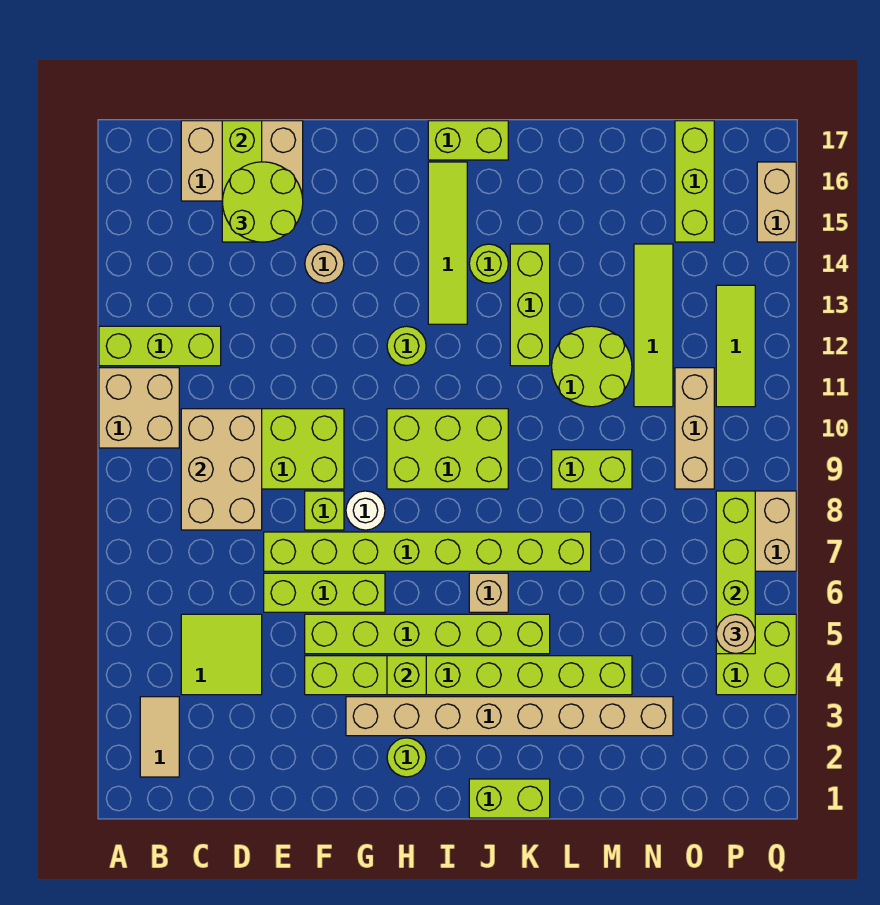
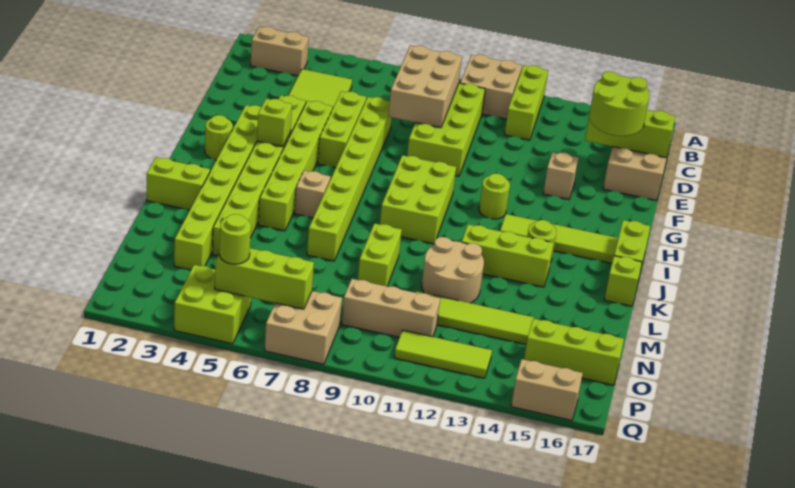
tan 1x2 tile [140,697,179,777] -> tan 1x2 brick [251,27,309,76]
tan 2x3 brick [181,409,262,530] -> tan 2x3 brick turned to [388,46,462,128]
lime 1x1 brick [305,491,344,530] -> lime 1x1 brick moved to [604,256,642,306]
tan 1x1 round brick [305,244,344,283] -> tan 1x1 brick [543,152,578,199]
tan 1x8 brick [346,697,673,736] -> lime 1x8 brick [174,105,261,270]
white 1x1 round brick [346,491,385,530] -> none
lime 1x2 brick [469,779,550,818] -> lime 1x2 brick turned to [147,157,210,210]
lime 2x2 round brick [552,326,632,407] -> tan 2x2 round brick [422,237,484,303]
lime 1x4 brick [716,491,755,654] -> lime 1x3 brick [215,248,314,309]
tan 1x1 round brick [716,614,755,654] -> lime 1x1 round brick [219,214,251,264]

